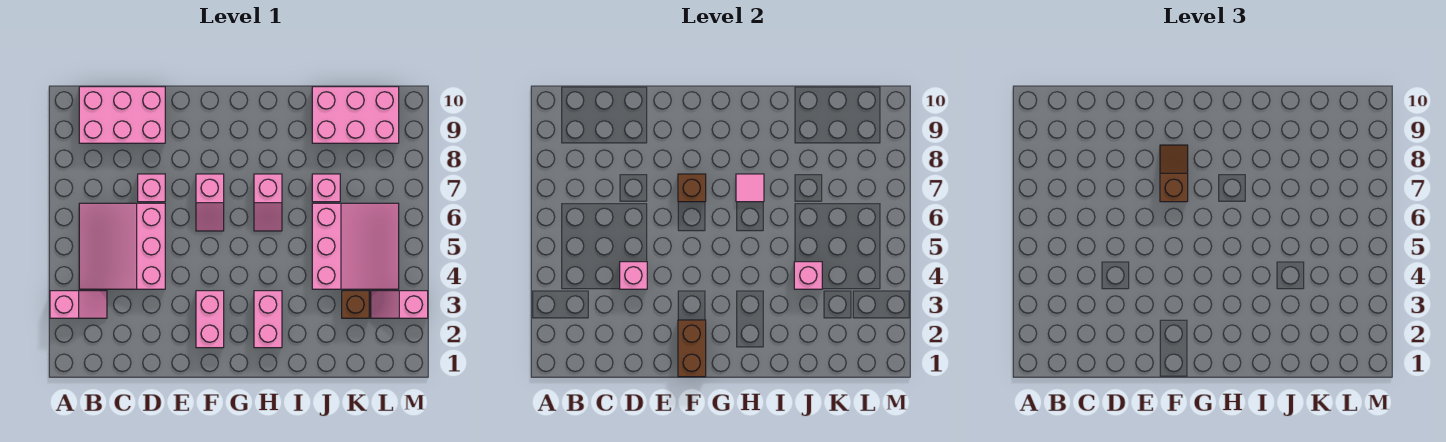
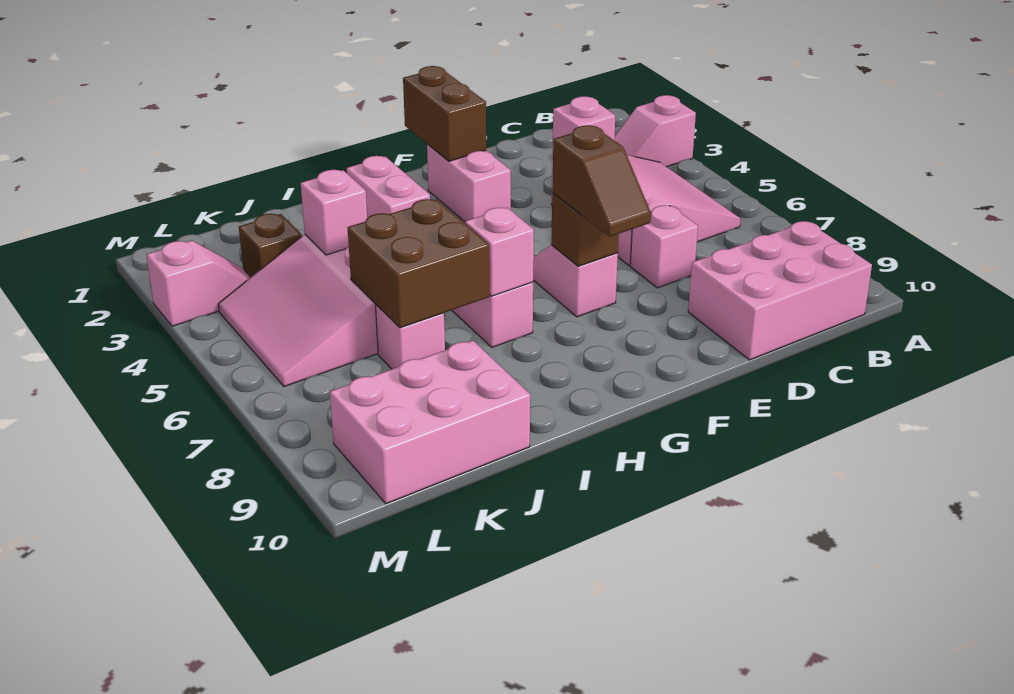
pink 1x1 tile [736,174,764,202] -> pink 1x1 brick [465,208,534,296]
none -> brown 2x2 brick [348,199,489,328]

